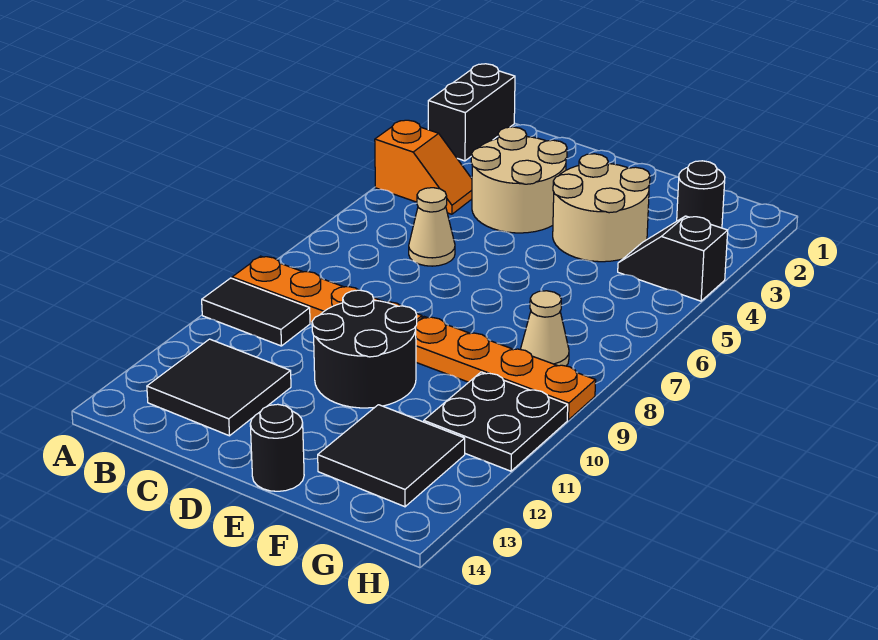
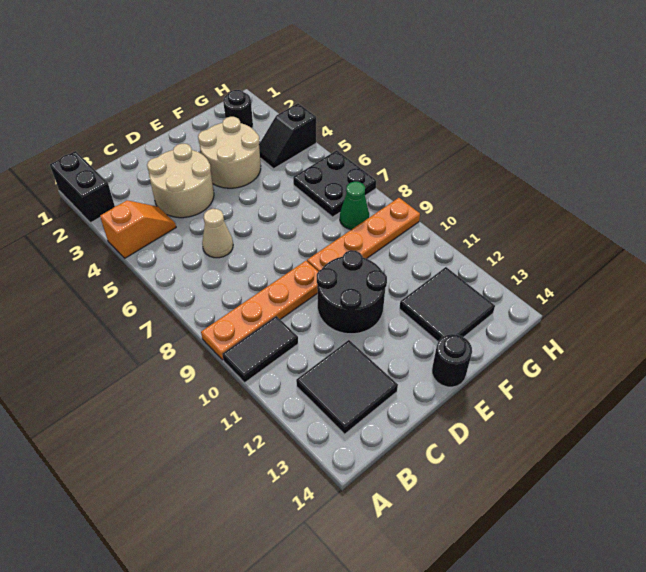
tan 1x1 cone [521,291,569,366] -> green 1x1 cone [340,182,369,230]
black 2x2 plate [424,372,568,471] -> black 2x2 plate moved to [293,150,376,217]

